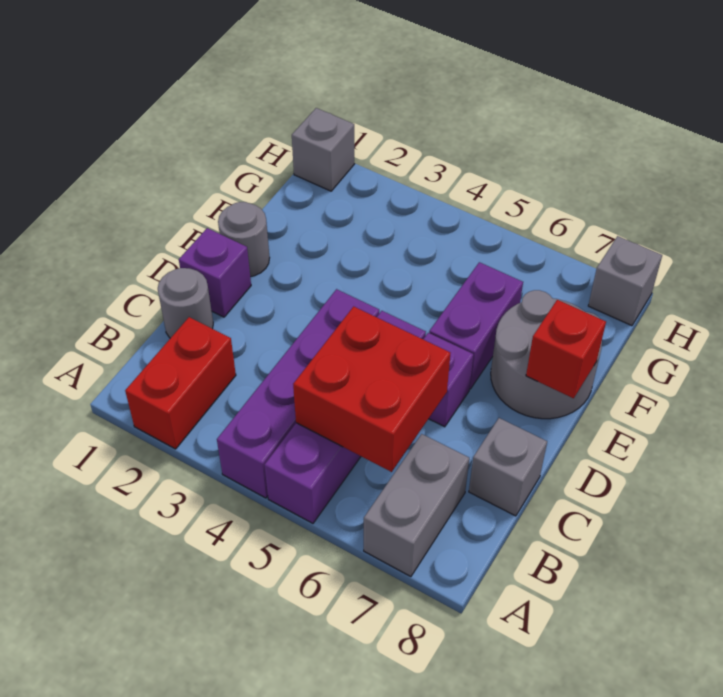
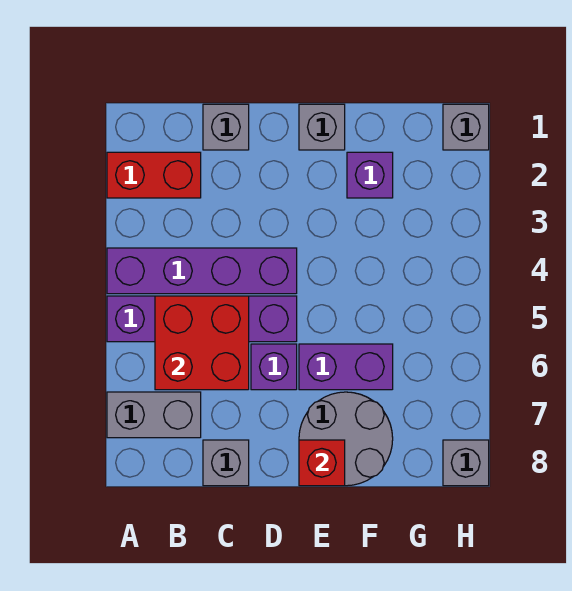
grey 1x1 round brick [158,268,213,338] -> grey 1x1 brick [203,104,249,150]
purple 1x1 brick [179,228,251,317] -> purple 1x1 brick moved to [347,152,393,198]
grey 1x1 round brick [218,202,270,277] -> grey 1x1 brick [299,104,345,150]

